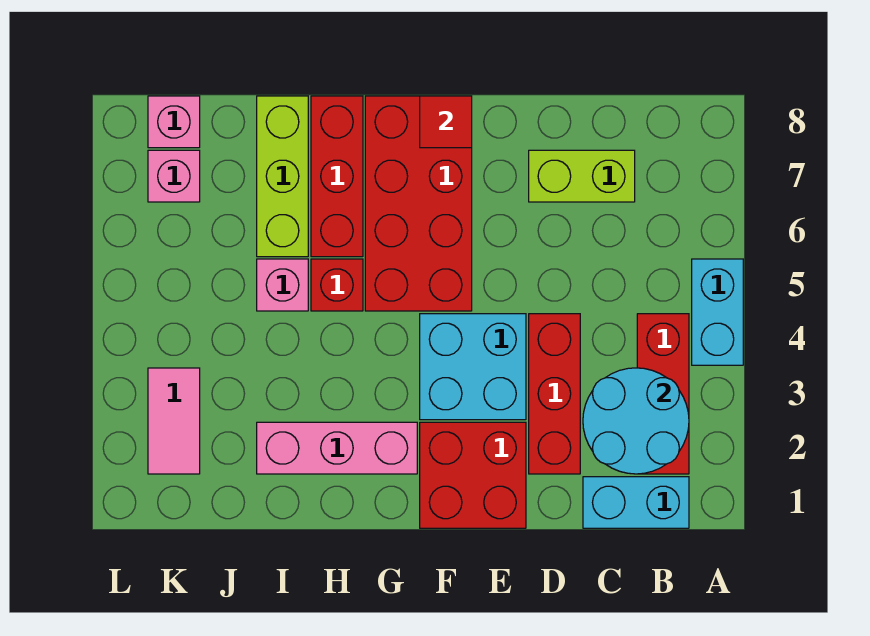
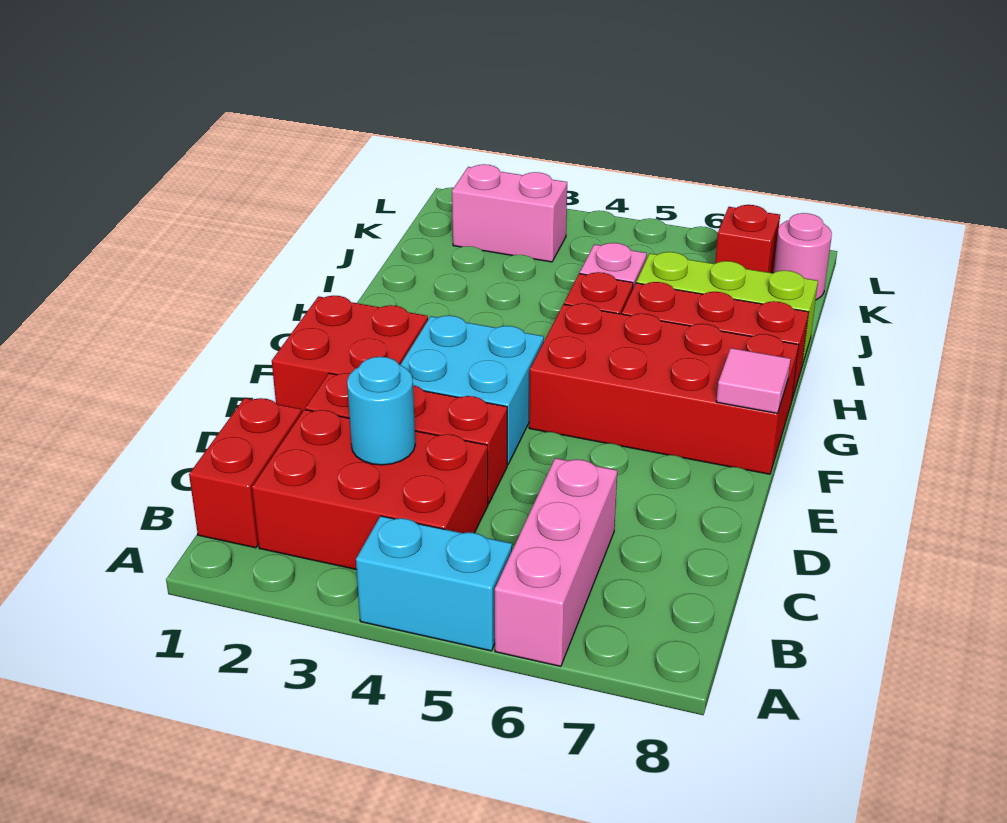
cyan 1x2 brick [583,477,689,528] -> red 1x2 brick [189,398,302,548]
red 1x3 brick [637,314,689,474] -> red 2x3 brick [252,410,488,570]
cyan 2x2 round brick [583,368,689,474] -> cyan 1x1 round brick [347,357,415,465]
lime 1x2 brick [529,150,635,202] -> none
red 1x1 tile [420,96,472,148] -> pink 1x1 tile [716,348,791,413]
pink 1x3 brick [257,422,417,474] -> pink 1x3 brick moved to [495,458,617,666]
pink 1x2 tile [148,368,200,474] -> pink 1x2 brick [452,164,567,262]
pink 1x1 brick [148,150,200,202] -> red 1x1 brick [715,205,780,273]
pink 1x1 brick [148,96,200,148] -> pink 1x1 round brick [773,213,832,300]

